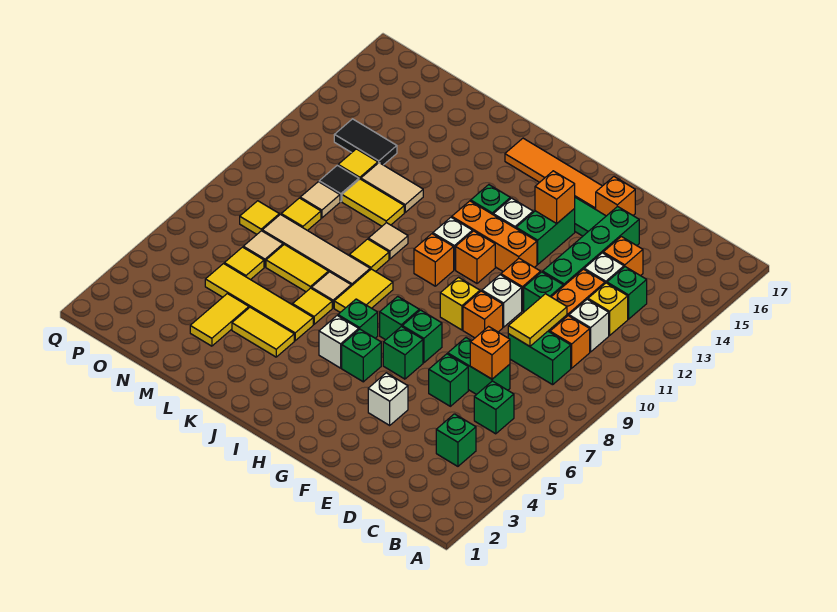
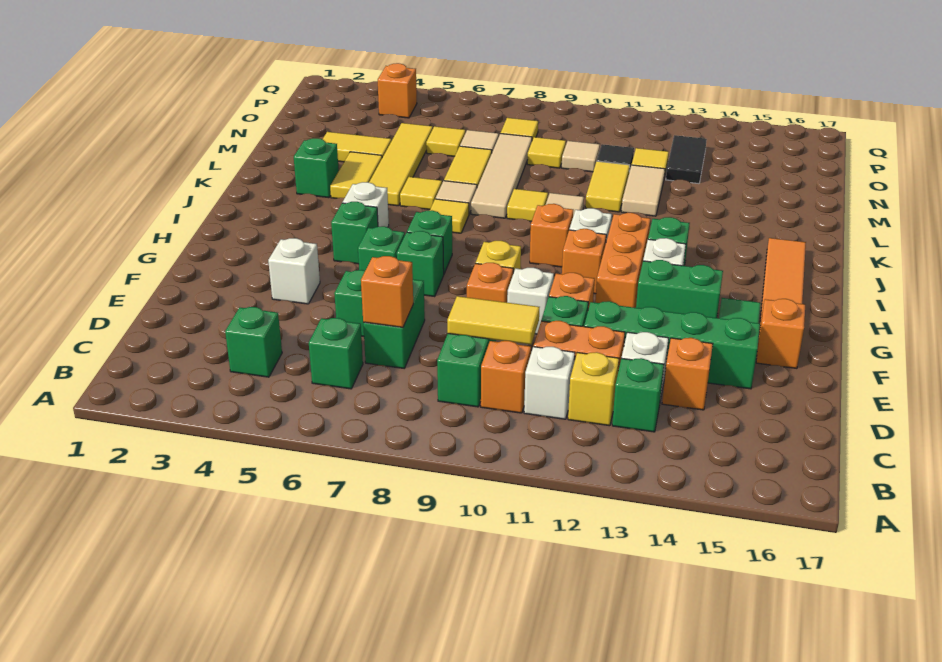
orange 1x1 brick [535,171,575,223] -> orange 1x1 brick moved to [378,63,417,118]
green 1x1 brick [338,299,378,338] -> green 1x1 brick moved to [294,138,339,198]
yellow 1x2 tile [334,269,393,312] -> yellow 1x1 tile [430,199,469,233]

